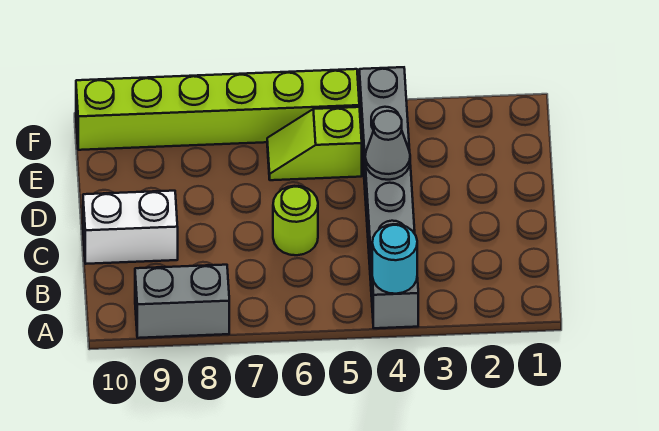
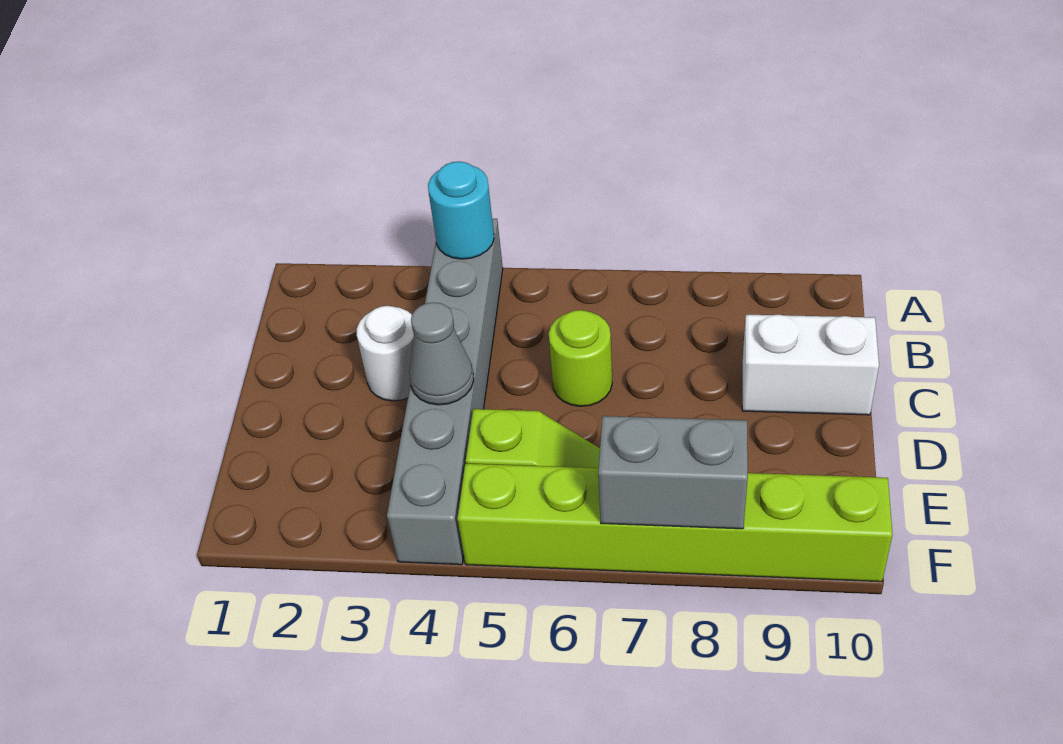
grey 1x2 brick [135,265,229,338] -> grey 1x2 brick moved to [598,416,748,529]
none -> white 1x1 round brick [357,306,414,401]

